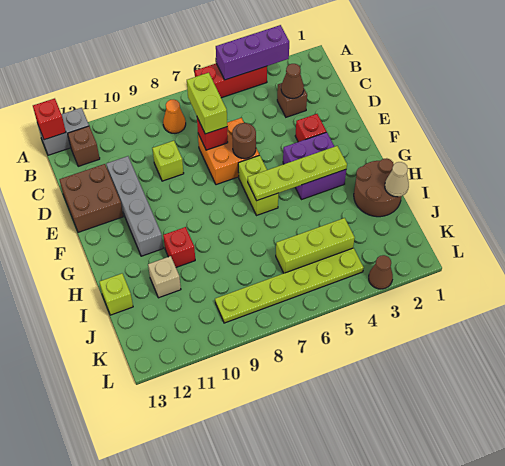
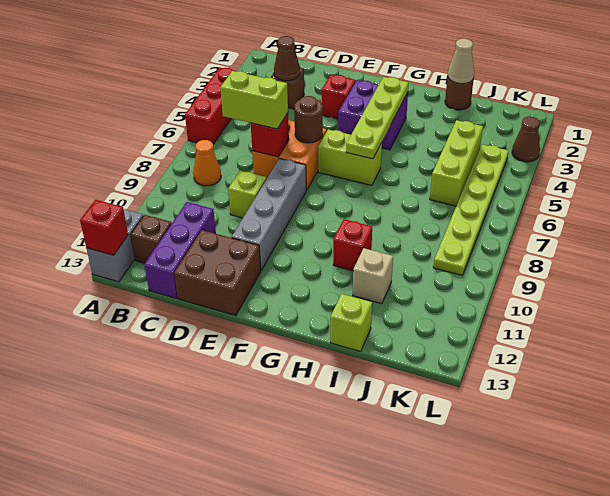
purple 1x3 brick [216,25,289,80] -> purple 1x3 brick moved to [144,202,216,298]
grey 1x4 brick [106,156,163,256] -> grey 1x4 brick turned to [232,159,306,270]
brown 2x2 round brick [354,158,402,217] -> brown 1x1 round brick [445,77,474,110]

